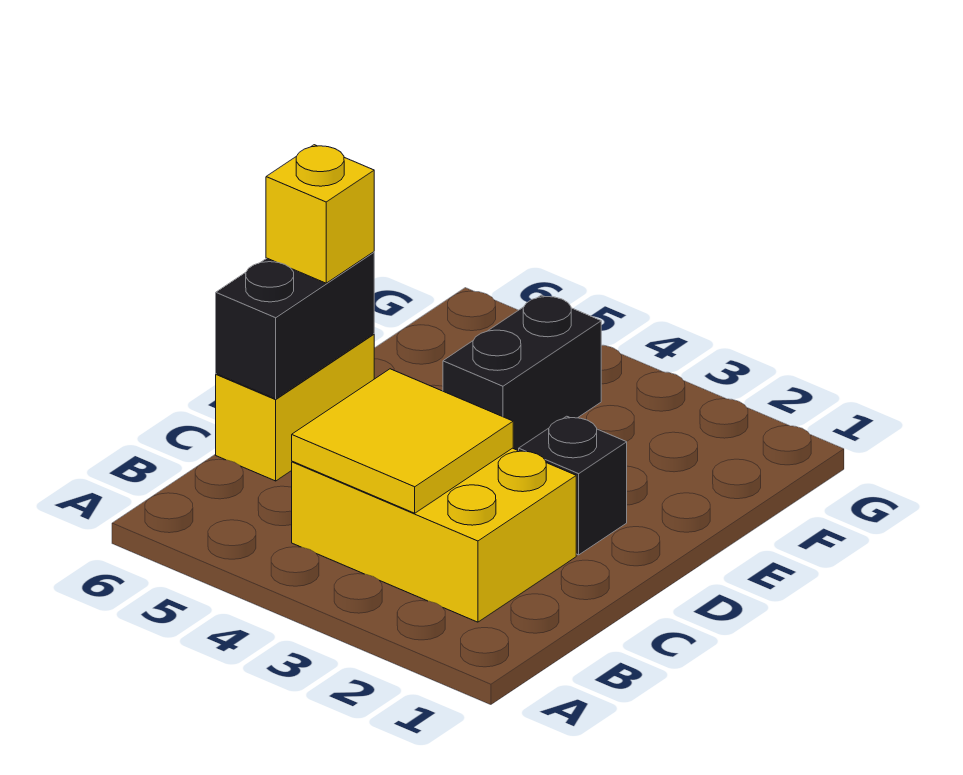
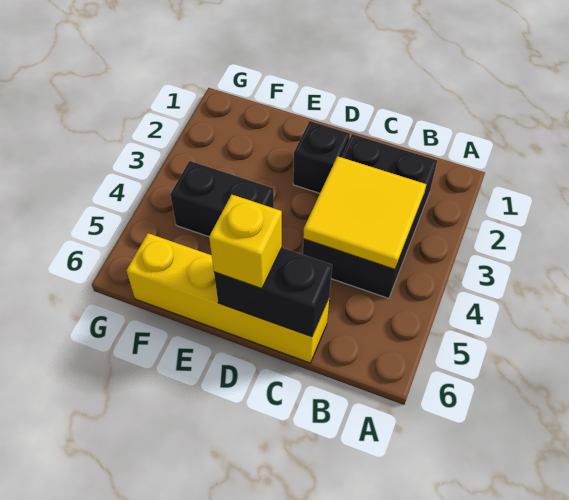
yellow 2x3 brick [292,448,576,622] -> black 2x3 brick [303,134,437,298]
yellow 1x2 brick [216,334,374,481] -> yellow 1x4 brick [126,233,329,363]

